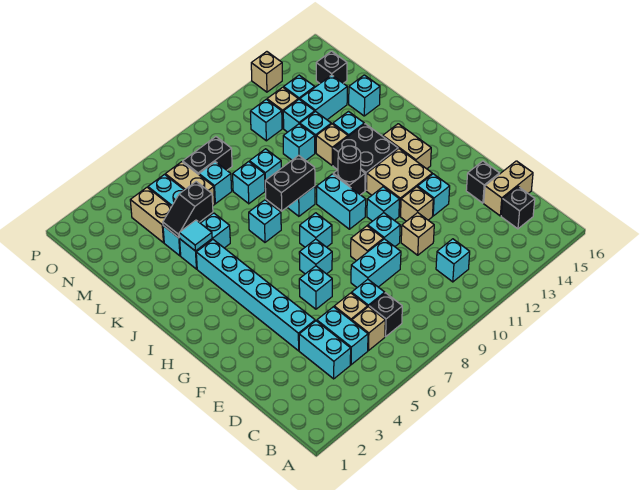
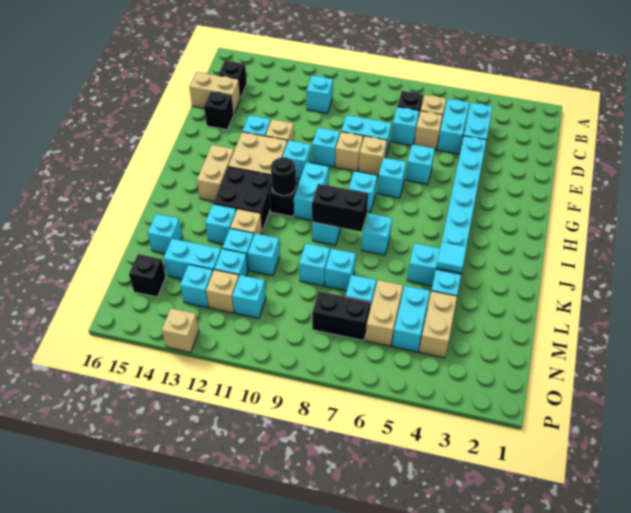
tan 1x1 brick [401,213,434,255] -> tan 1x1 brick moved to [359,136,387,175]
black 1x2 slope [163,182,213,238] -> none

